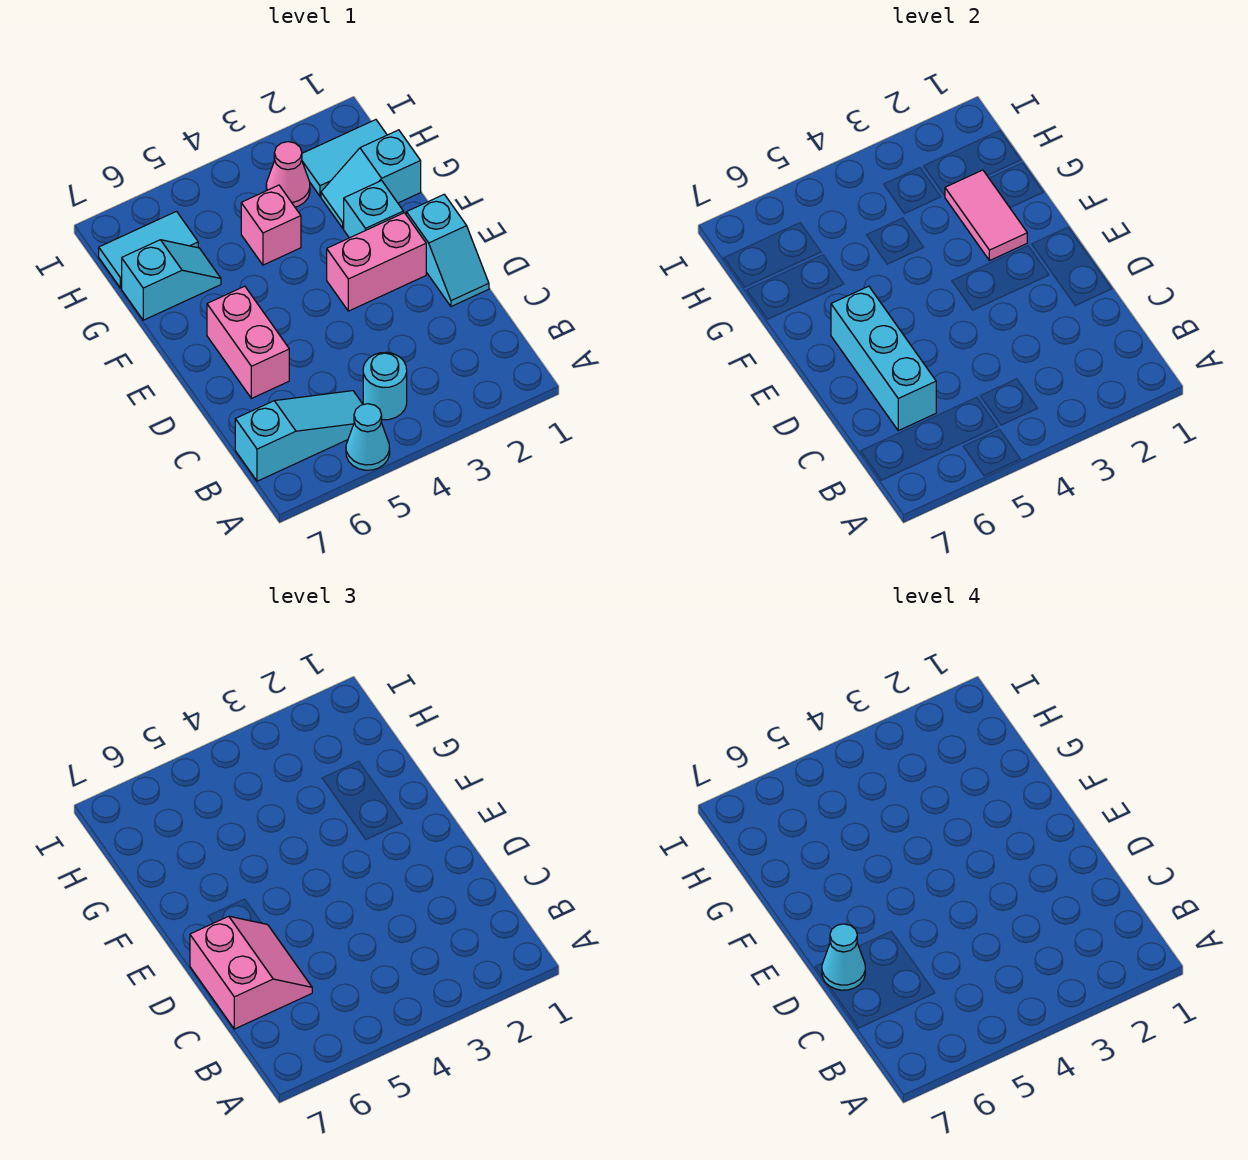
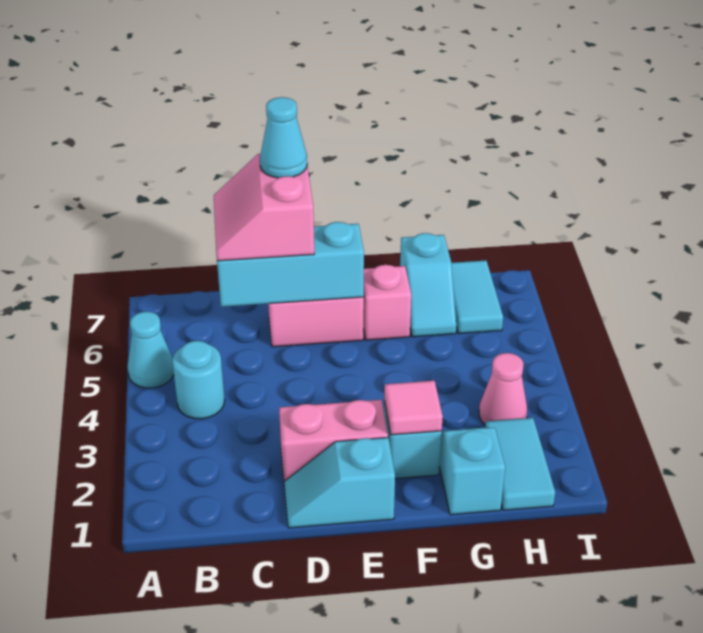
cyan 1x3 slope [235,391,363,481] -> none
pink 2x2 slope [190,916,312,1029] -> pink 2x2 slope turned to [214,154,314,261]
pink 1x2 brick [327,213,426,311] -> pink 1x2 brick turned to [279,400,388,485]
pink 1x2 tile [945,170,1027,261] -> pink 1x1 tile [384,381,443,435]
pink 1x1 brick [241,185,301,265] -> pink 1x1 brick moved to [363,265,411,340]

